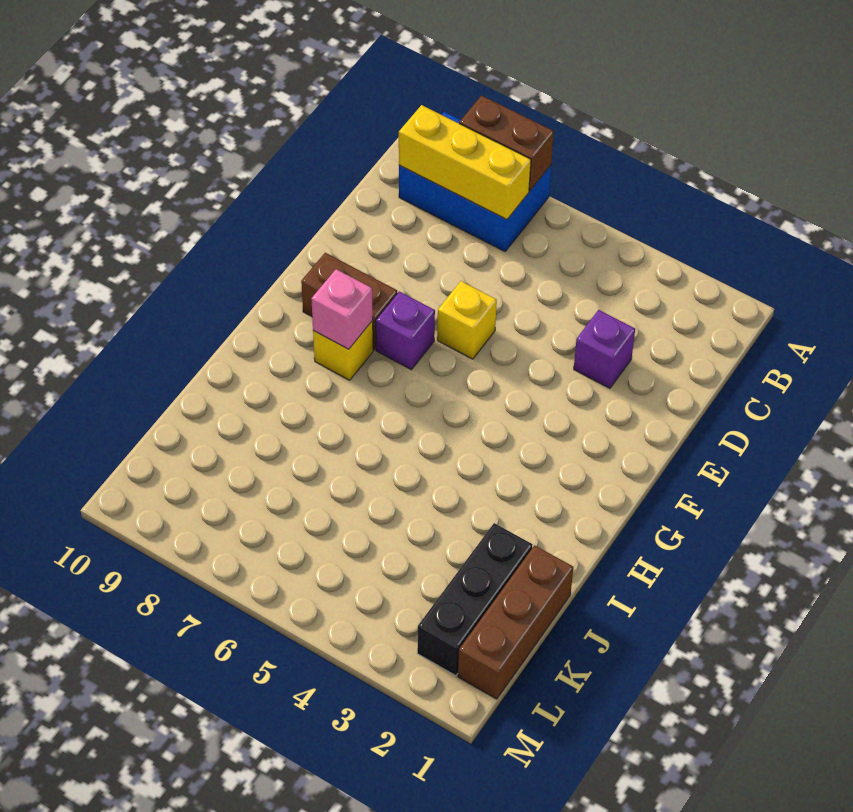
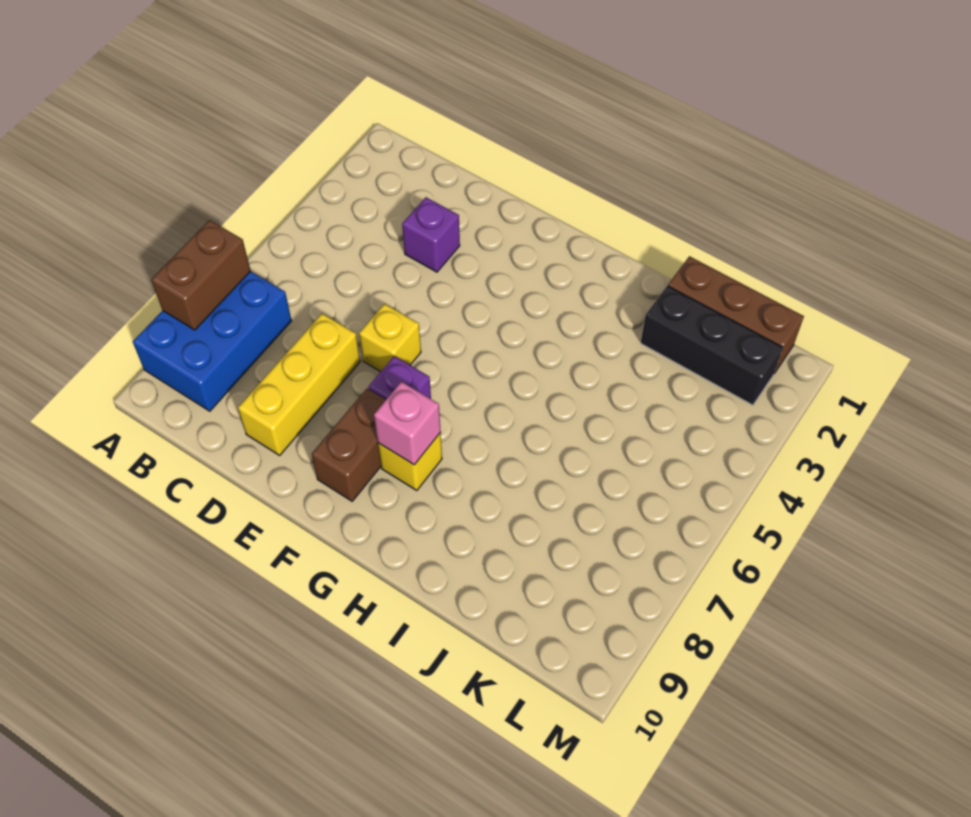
yellow 1x3 brick [399,105,531,220] -> yellow 1x3 brick moved to [238,314,360,455]

